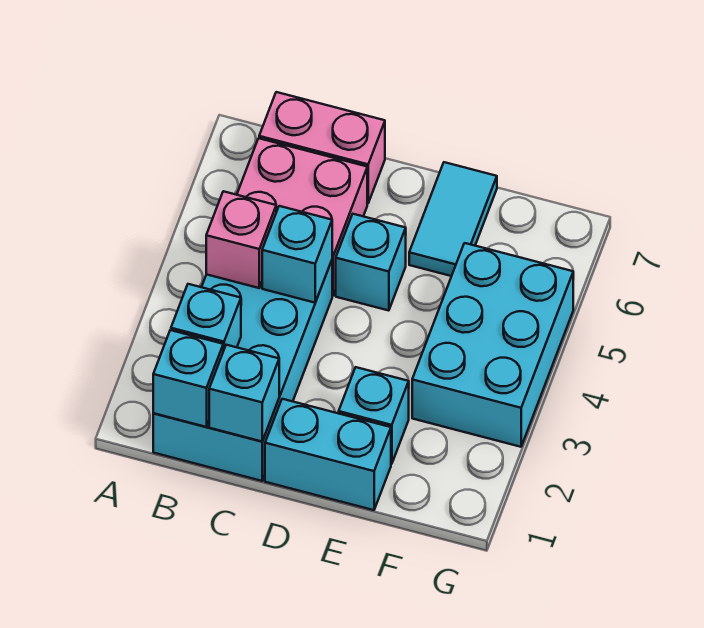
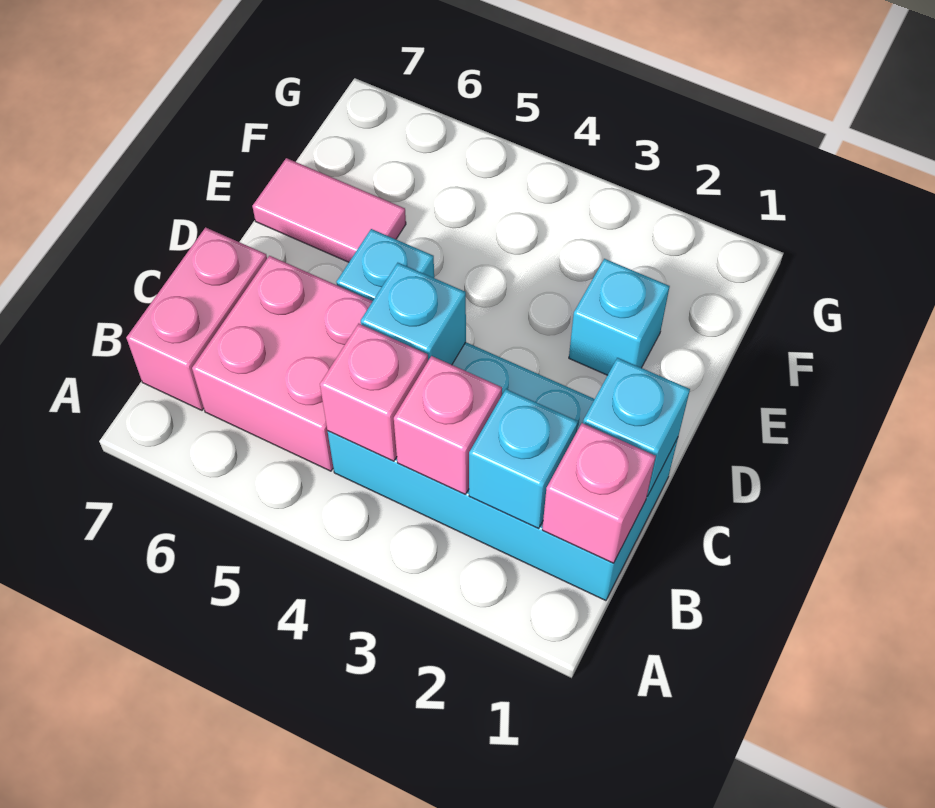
cyan 1x1 brick [153,330,223,427] -> pink 1x1 brick [542,423,656,563]
none -> pink 1x1 brick [394,356,502,495]
cyan 1x2 brick [265,399,391,510] -> none
cyan 1x2 tile [409,162,497,276] -> pink 1x2 tile [252,158,406,262]
cyan 2x3 brick [412,243,573,447] -> none

